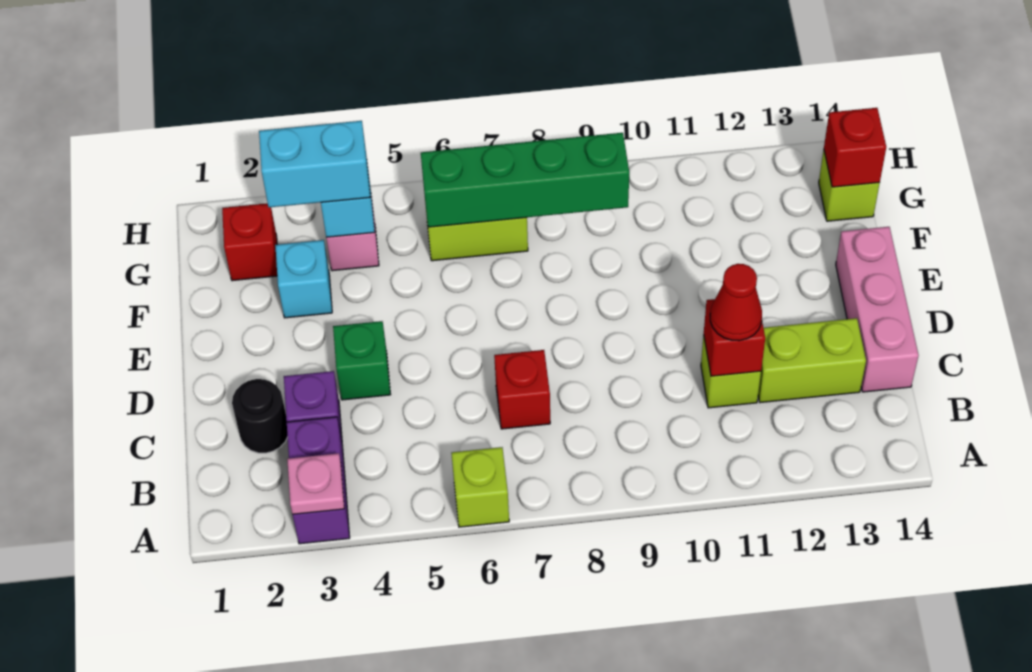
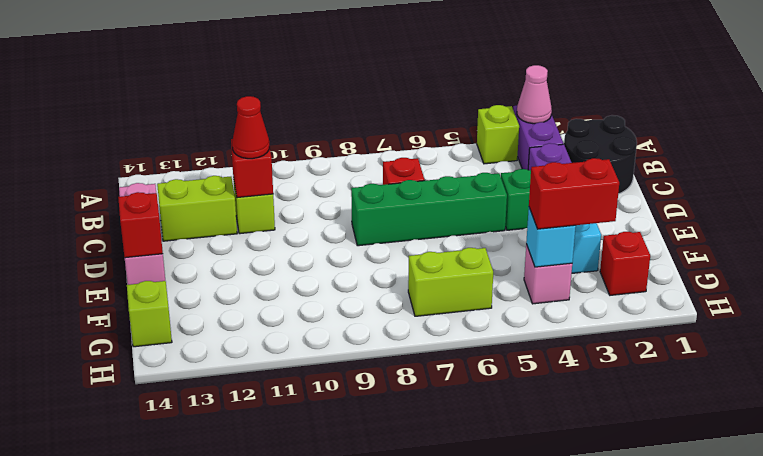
pink 1x1 plate [287,453,344,514] -> pink 1x1 cone [517,65,552,124]
lime 1x1 brick [451,447,509,527] -> lime 1x1 brick moved to [477,105,519,164]
black 1x1 round brick [232,379,288,453] -> black 2x2 round brick [564,115,637,194]
cyan 1x2 brick [259,121,370,207] -> red 1x2 brick [529,158,619,229]
green 1x4 brick [421,133,629,227] -> green 1x4 brick moved to [351,173,507,246]
red 1x1 brick [824,108,886,187] -> red 1x1 brick moved to [118,192,163,258]

